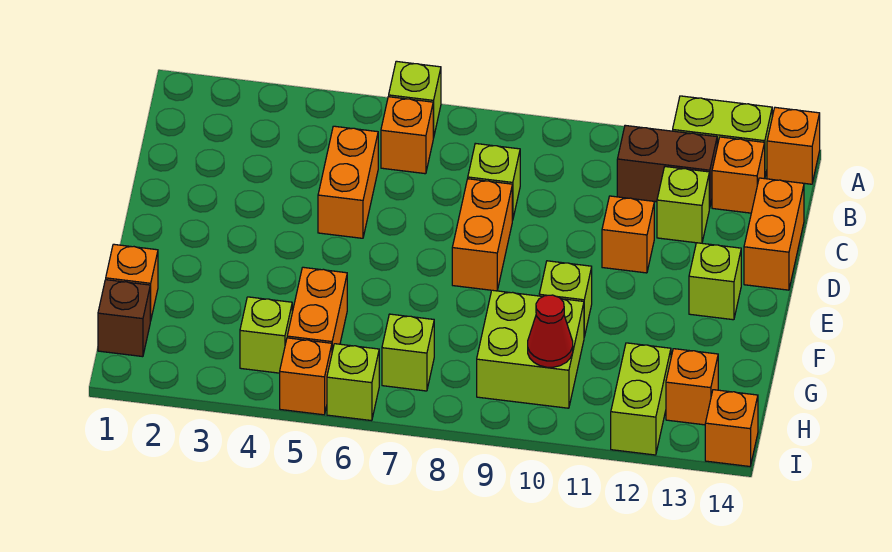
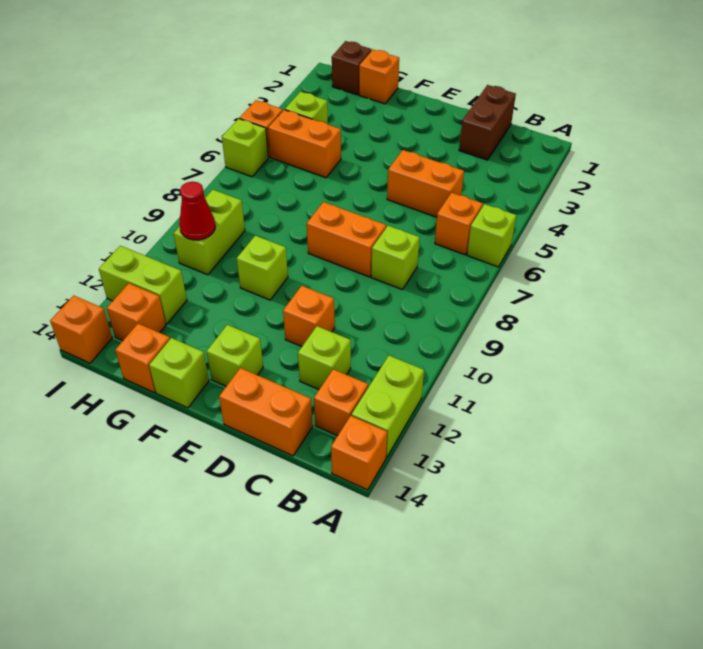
brown 1x2 brick [617,125,717,208] -> brown 1x2 brick moved to [459,85,516,160]
lime 2x2 brick [477,290,584,408] -> lime 1x2 brick [174,190,245,275]
none -> orange 1x1 brick [115,324,170,393]
lime 1x1 brick [382,314,434,391] -> lime 1x1 brick moved to [149,338,209,408]

